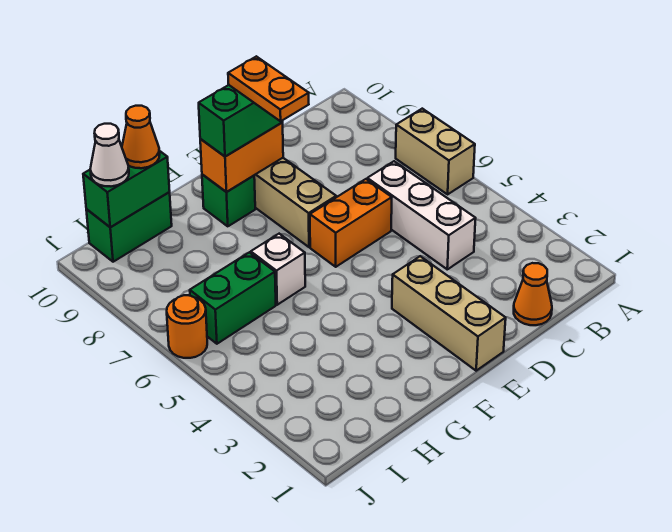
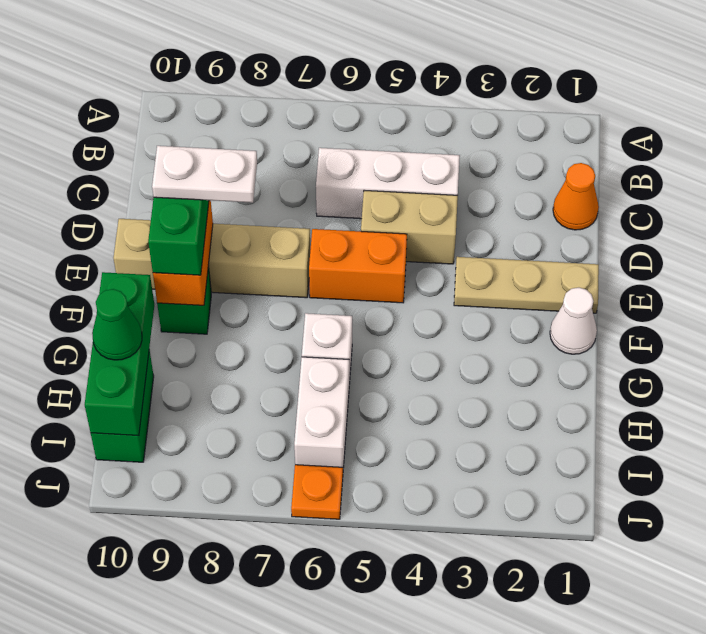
tan 1x2 brick [396,109,475,194] -> tan 1x2 brick moved to [361,190,458,264]
orange 1x2 brick [310,179,392,267] -> orange 1x2 brick turned to [309,229,407,303]
tan 1x3 brick [392,256,506,371] -> tan 1x3 plate [454,257,599,313]
orange 1x2 plate [228,56,309,121] -> white 1x2 plate [152,146,257,203]
green 1x2 brick [190,252,276,344] -> white 1x2 brick [294,357,349,468]
green 1x2 brick [83,151,170,227] -> green 1x3 brick [85,272,154,436]
orange 1x1 cone [122,106,160,168] -> green 1x1 cone [92,289,142,360]
white 1x1 cone [90,124,129,186] -> white 1x1 cone moved to [550,288,597,354]
orange 1x1 round brick [167,295,207,358] -> orange 1x1 plate [291,465,343,519]

